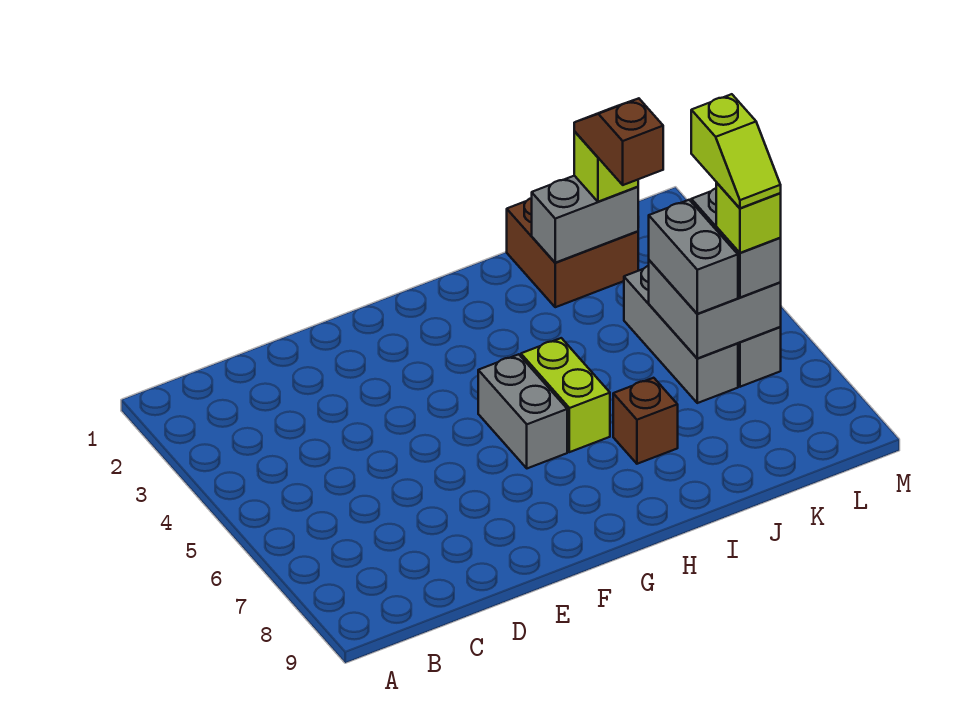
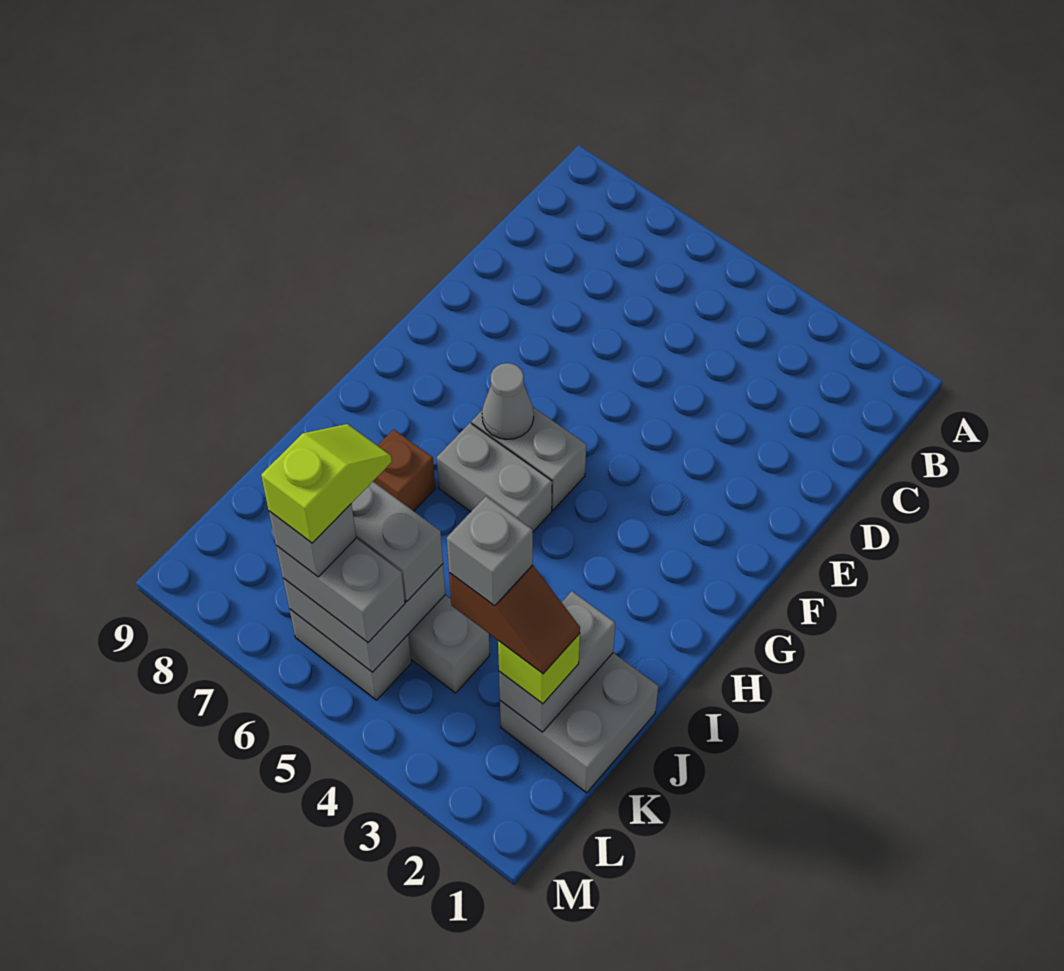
none -> grey 1x1 cone [482,363,534,440]
lime 1x2 brick [521,338,610,452] -> grey 1x2 brick [437,423,552,532]
brown 2x2 brick [507,198,638,307] -> grey 2x2 brick [500,653,658,793]
none -> grey 1x1 brick [447,496,533,606]
lime 1x2 slope [691,94,781,208] -> lime 1x2 slope turned to [261,424,392,543]
lime 1x1 brick [716,183,781,253] -> grey 1x1 brick [269,504,356,577]

